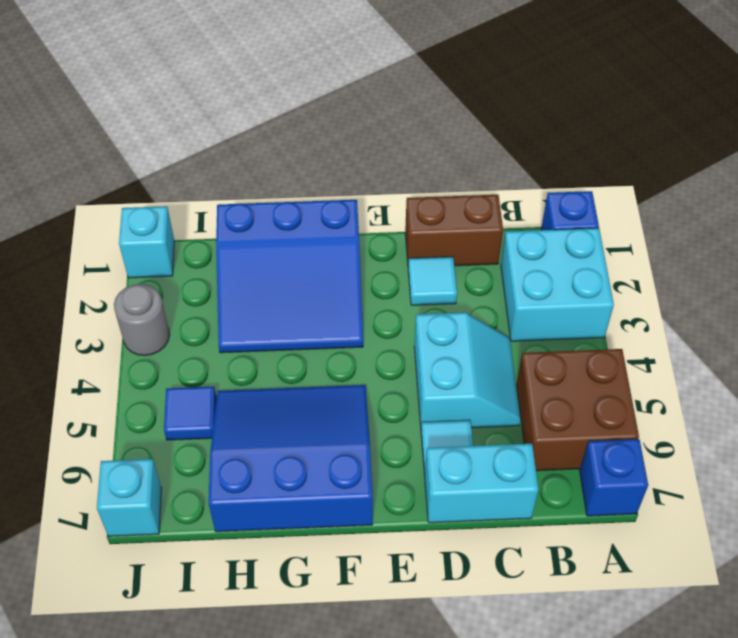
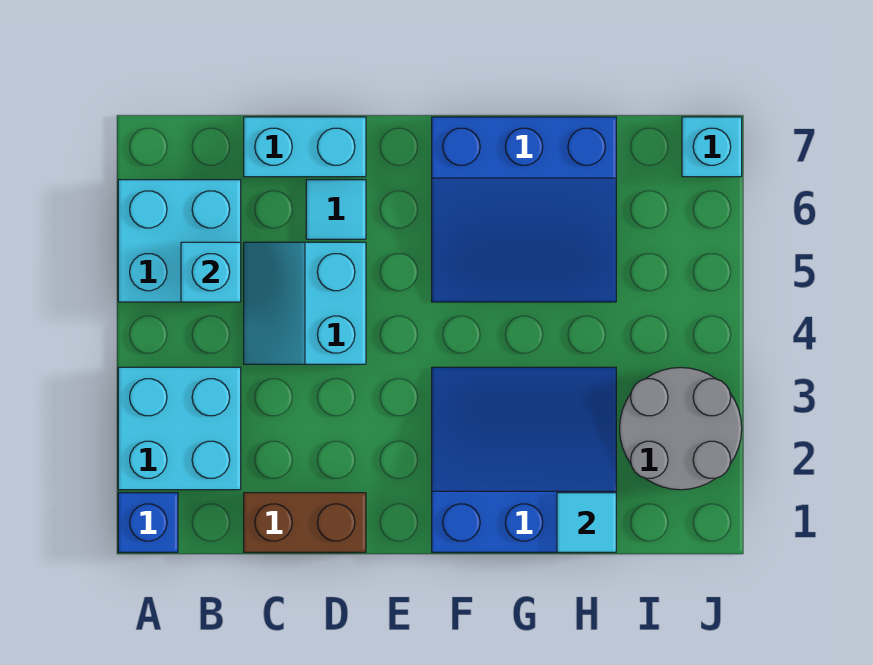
brown 2x2 brick [517,349,639,471] -> cyan 2x2 brick [118,180,241,302]
blue 1x1 brick [580,439,648,516] -> none
cyan 1x1 tile [408,257,457,305] -> cyan 1x1 tile moved to [557,493,616,552]
blue 1x1 tile [164,387,216,440] -> none
cyan 1x1 brick [119,206,174,278] -> cyan 1x1 brick moved to [181,242,241,302]
grey 1x1 round brick [114,284,170,356] -> grey 2x2 round brick [620,367,742,490]

